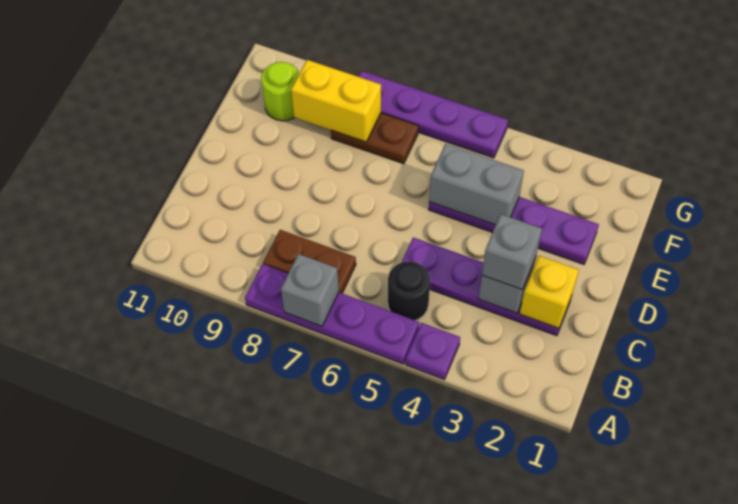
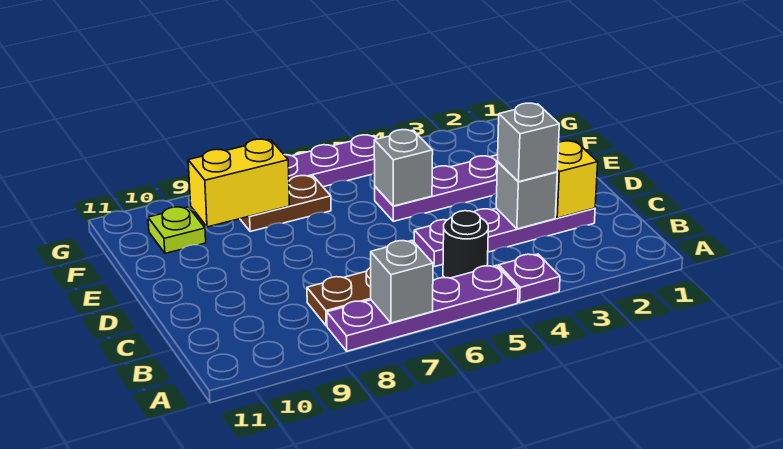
grey 1x2 brick [429,144,524,225] -> grey 1x1 brick [374,130,433,206]
lime 1x1 round brick [261,62,299,121] -> lime 1x1 plate [148,207,206,253]

